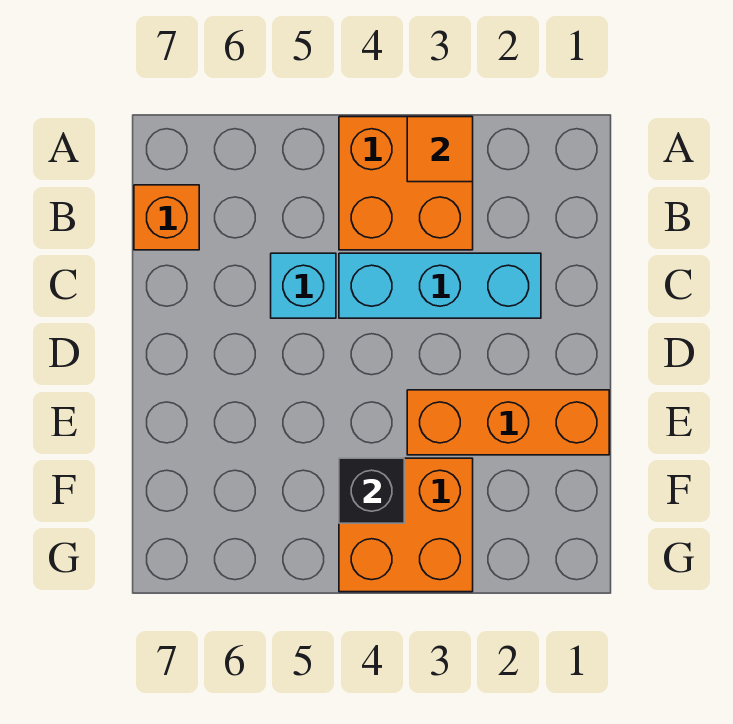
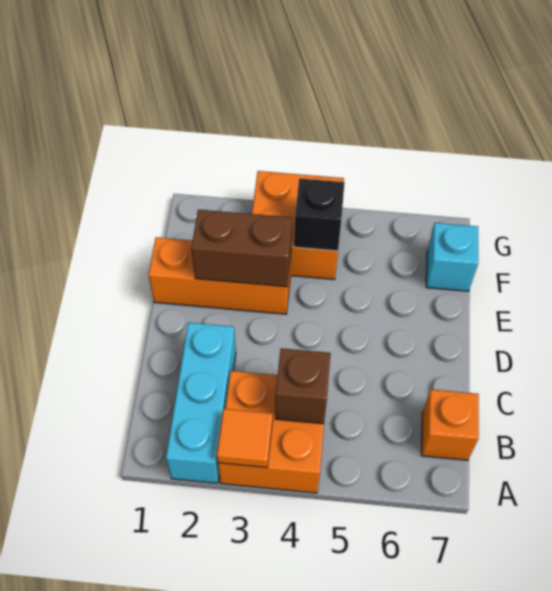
none -> brown 1x1 brick [275,348,331,424]
cyan 1x3 brick [339,253,541,318] -> cyan 1x3 brick turned to [166,323,236,483]
cyan 1x1 brick [271,253,336,318] -> cyan 1x1 brick moved to [426,223,478,291]
none -> brown 1x2 brick [191,210,292,287]

